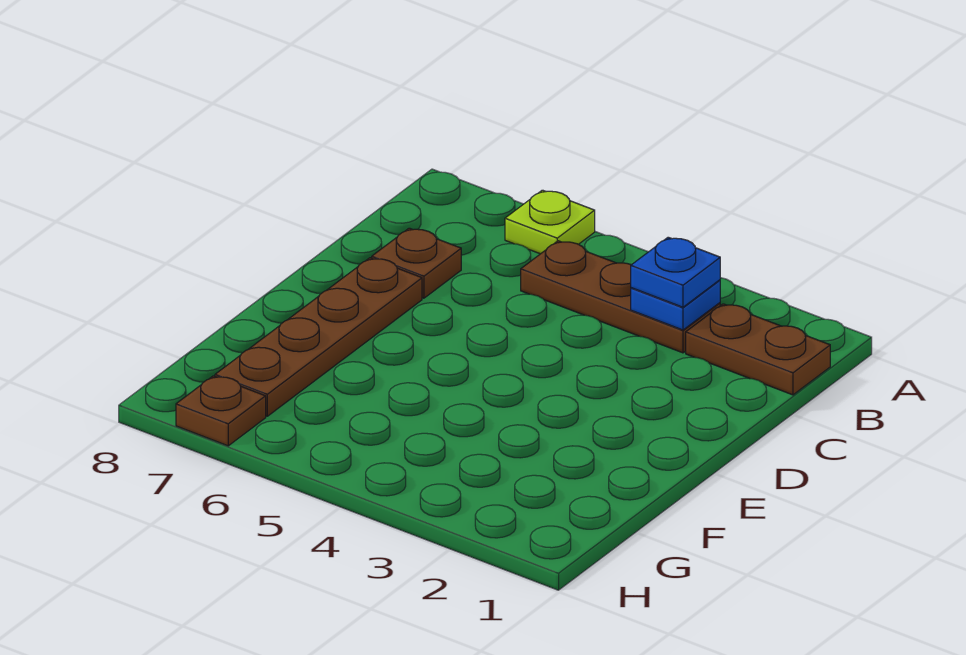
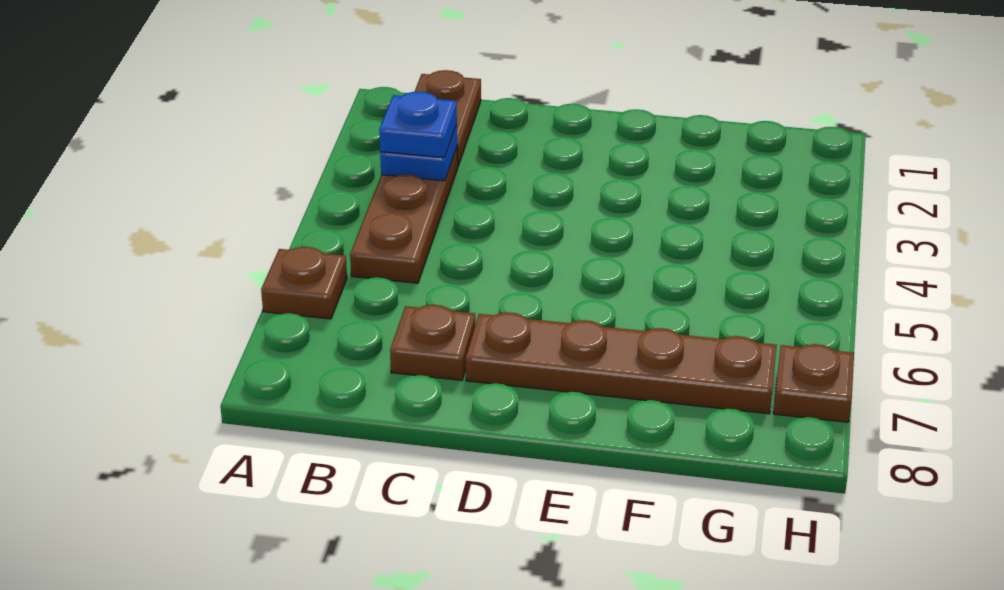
lime 1x1 plate [505,190,595,254] -> brown 1x1 plate [261,247,347,319]

